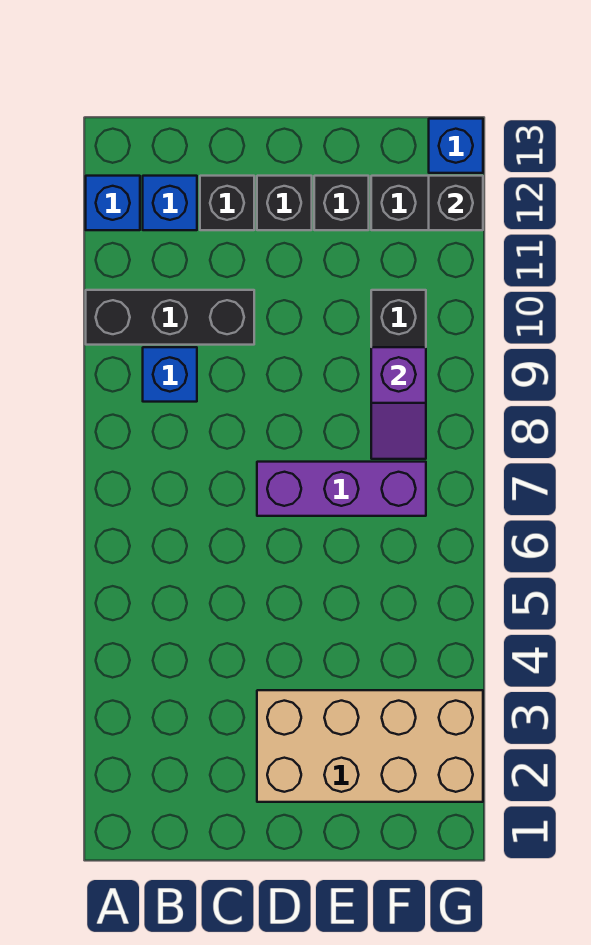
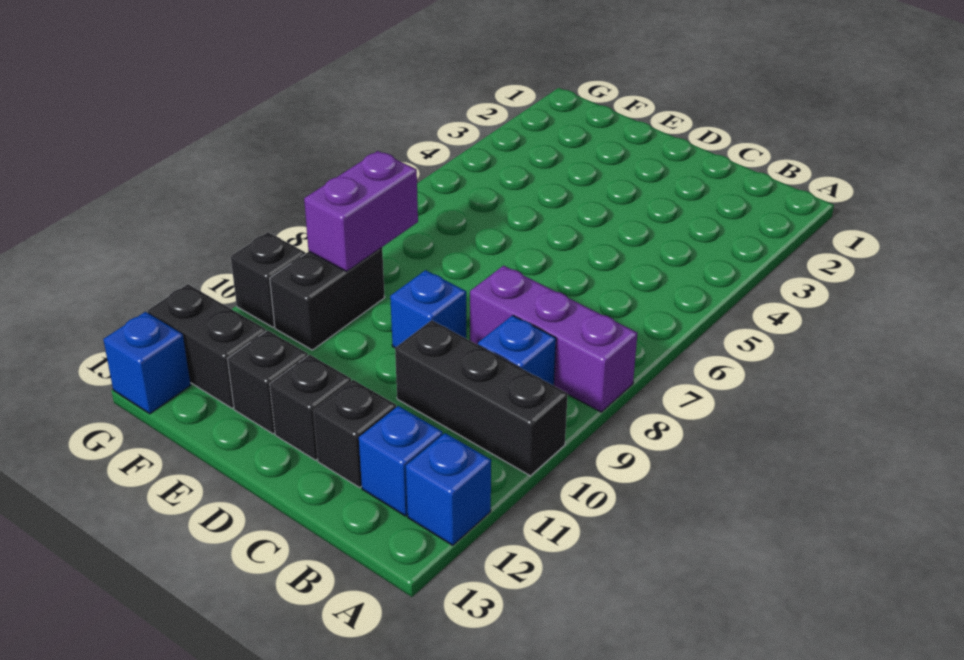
tan 2x4 brick [257,690,483,802] -> none
purple 1x3 brick [257,462,426,516] -> purple 1x3 brick moved to [470,266,637,412]
none -> blue 1x1 brick [390,270,466,348]
purple 1x2 slope [371,347,426,459] -> purple 1x2 brick [304,151,418,271]
black 1x1 brick [429,176,483,230] -> black 1x1 brick moved to [231,232,305,327]

